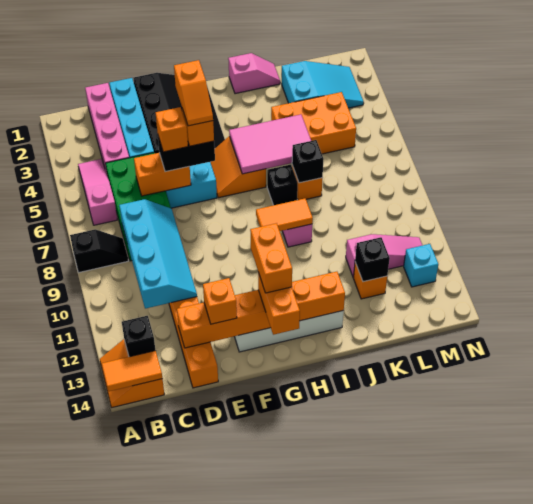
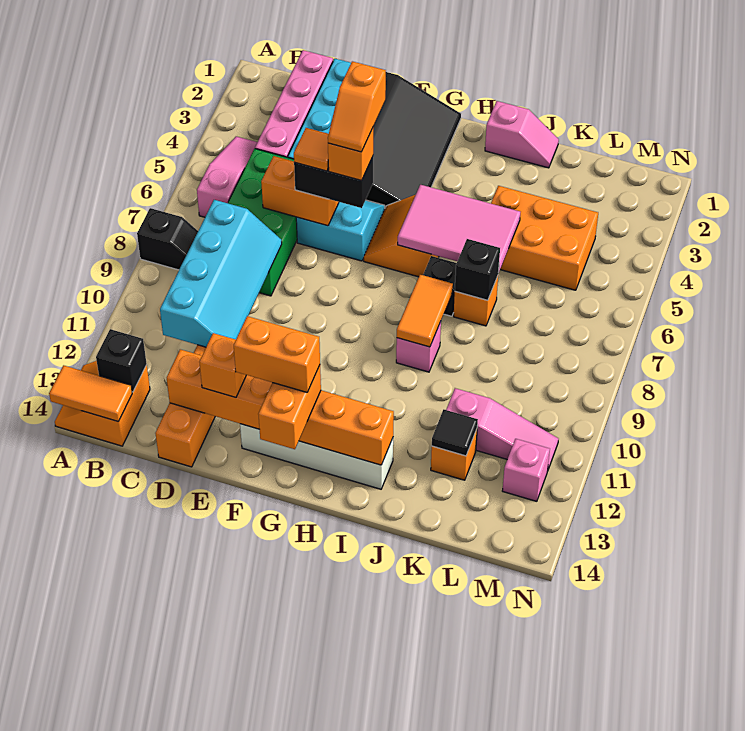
orange 1x1 brick [156,107,188,152] -> orange 1x1 tile [294,128,329,171]
orange 1x2 brick [250,223,292,293] -> orange 1x2 brick turned to [234,316,320,392]
orange 1x2 tile [256,198,313,231] -> orange 1x2 tile turned to [397,275,453,347]
cyan 2x3 slope [282,61,364,108] -> none
black 1x1 brick [355,237,390,282] -> black 1x1 tile [432,409,478,456]
cyan 1x1 brick [404,244,438,287] -> pink 1x1 brick [502,439,550,501]

